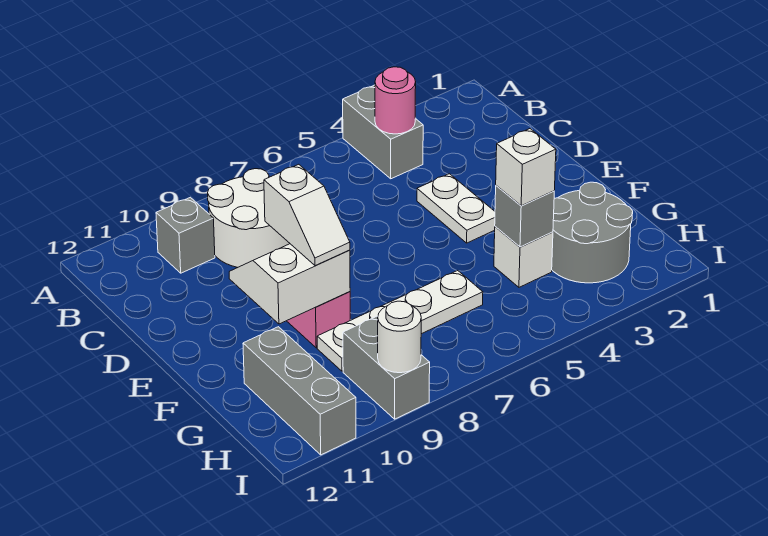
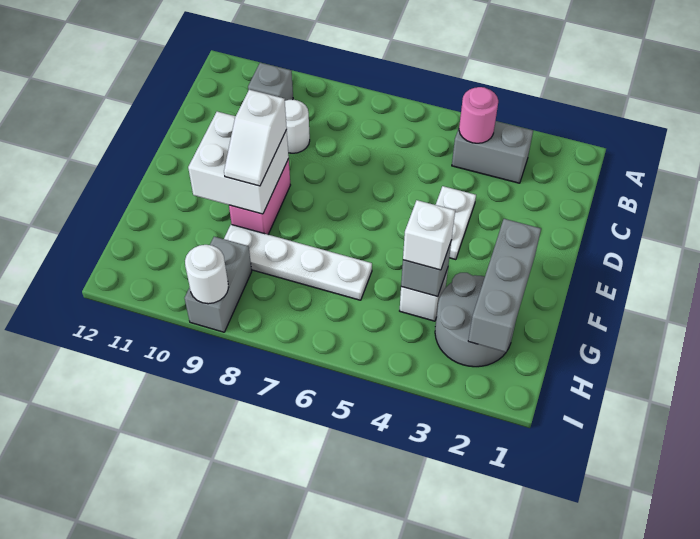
grey 1x2 brick [343,85,423,179] -> grey 1x2 brick turned to [452,121,533,183]
white 2x2 round brick [208,169,290,268] -> white 1x1 round brick [285,100,310,153]
white 2x2 slope [229,244,350,324] -> white 2x2 brick [188,112,289,214]
grey 1x3 brick [243,327,356,455] -> grey 1x3 brick moved to [468,219,541,352]

